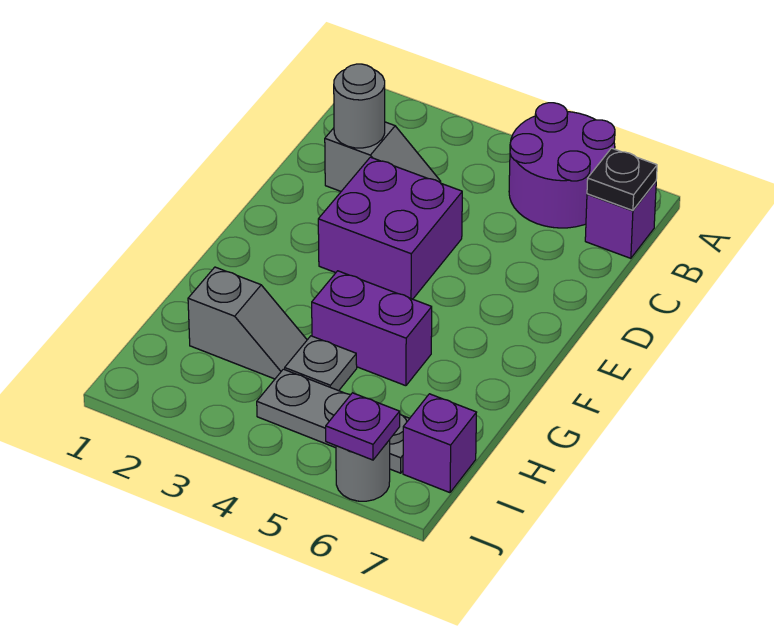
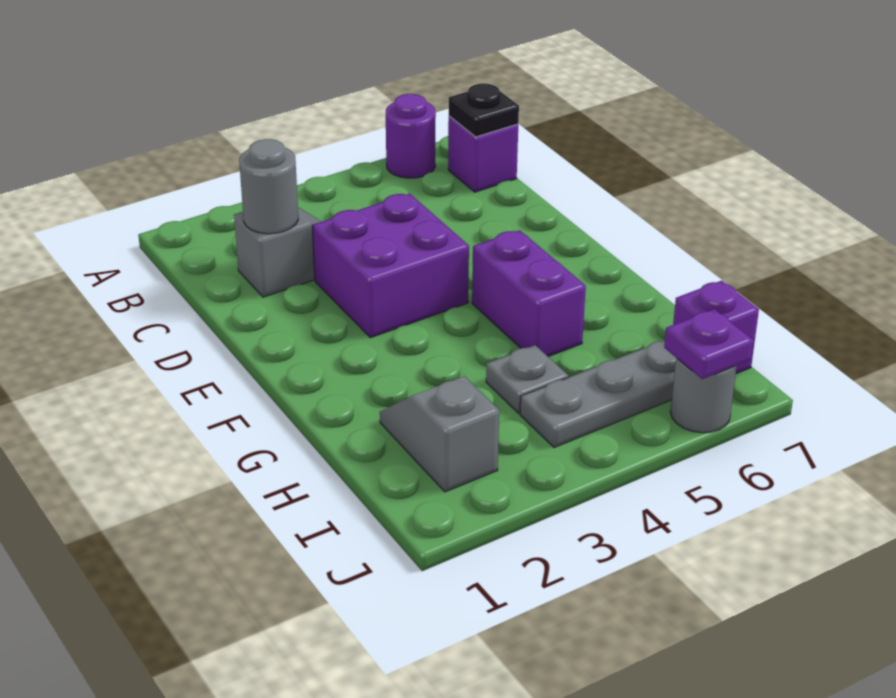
purple 2x2 round brick [509,103,615,228] -> purple 1x1 round brick [386,94,436,178]
purple 1x2 brick [312,271,432,386] -> purple 1x2 brick turned to [472,230,586,357]
grey 1x2 slope [188,267,307,379] -> grey 1x2 slope turned to [380,376,499,492]

